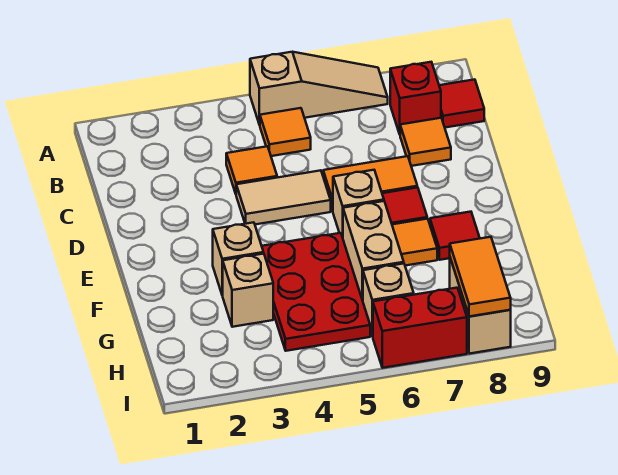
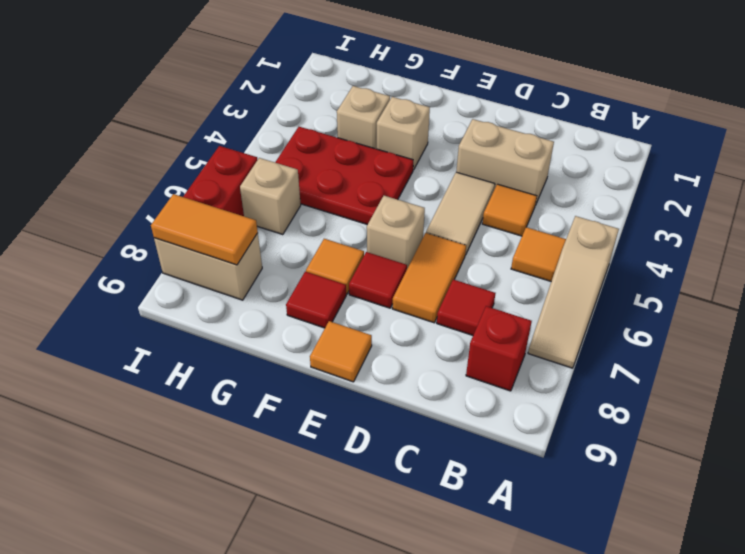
red 1x1 tile [439,79,484,128] -> red 1x1 tile moved to [437,280,495,335]
orange 1x1 tile [400,118,451,166] -> orange 1x1 tile moved to [310,321,372,382]
tan 1x2 brick [343,201,404,301] -> tan 1x2 brick moved to [456,119,554,205]

